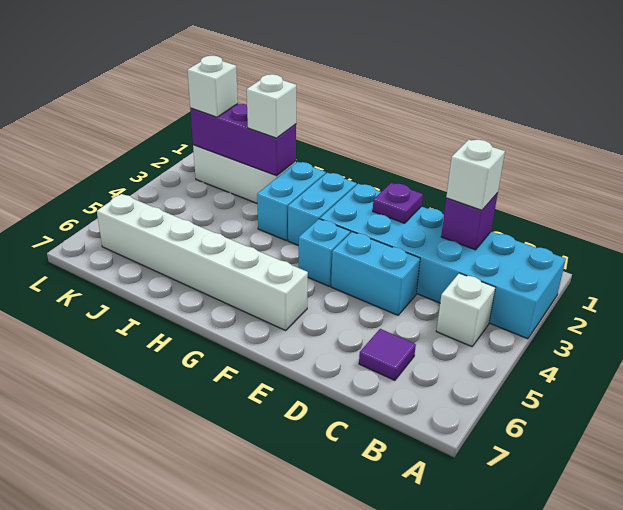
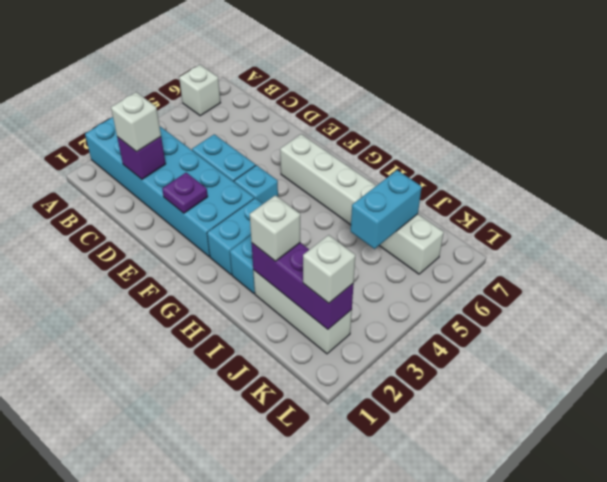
white 1x1 brick [436,273,495,347] -> white 1x1 brick moved to [179,65,220,116]
purple 1x1 tile [359,329,416,380] -> none
none -> cyan 1x2 brick [351,170,422,249]

